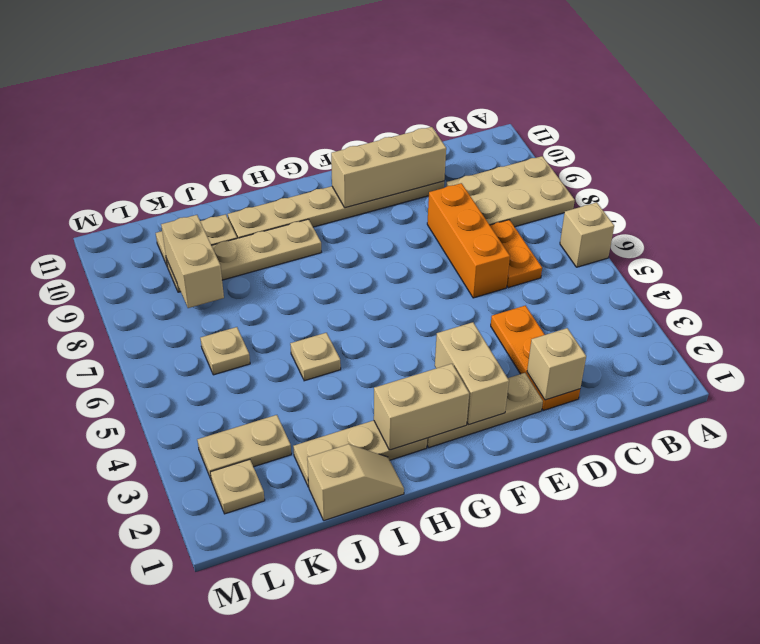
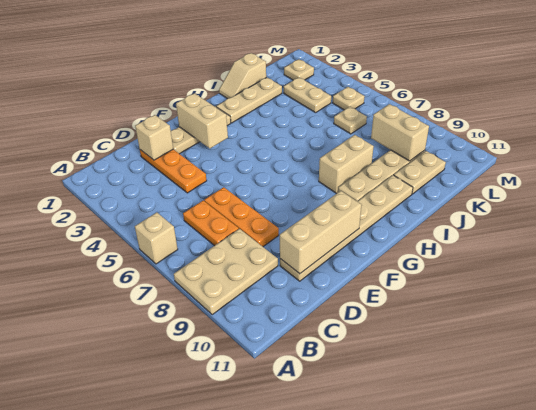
orange 1x3 brick [427,183,510,298] -> orange 1x3 plate [204,187,279,247]
tan 1x2 brick [374,364,469,450] -> tan 1x2 brick moved to [319,135,374,194]
tan 1x1 plate [290,333,341,381] -> tan 1x1 plate moved to [333,87,365,110]
tan 1x2 plate [197,415,291,479] -> tan 1x2 plate turned to [284,78,331,113]

